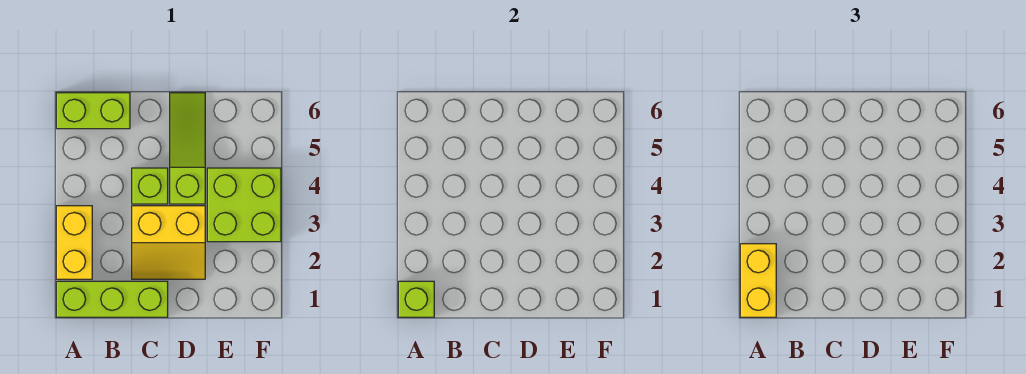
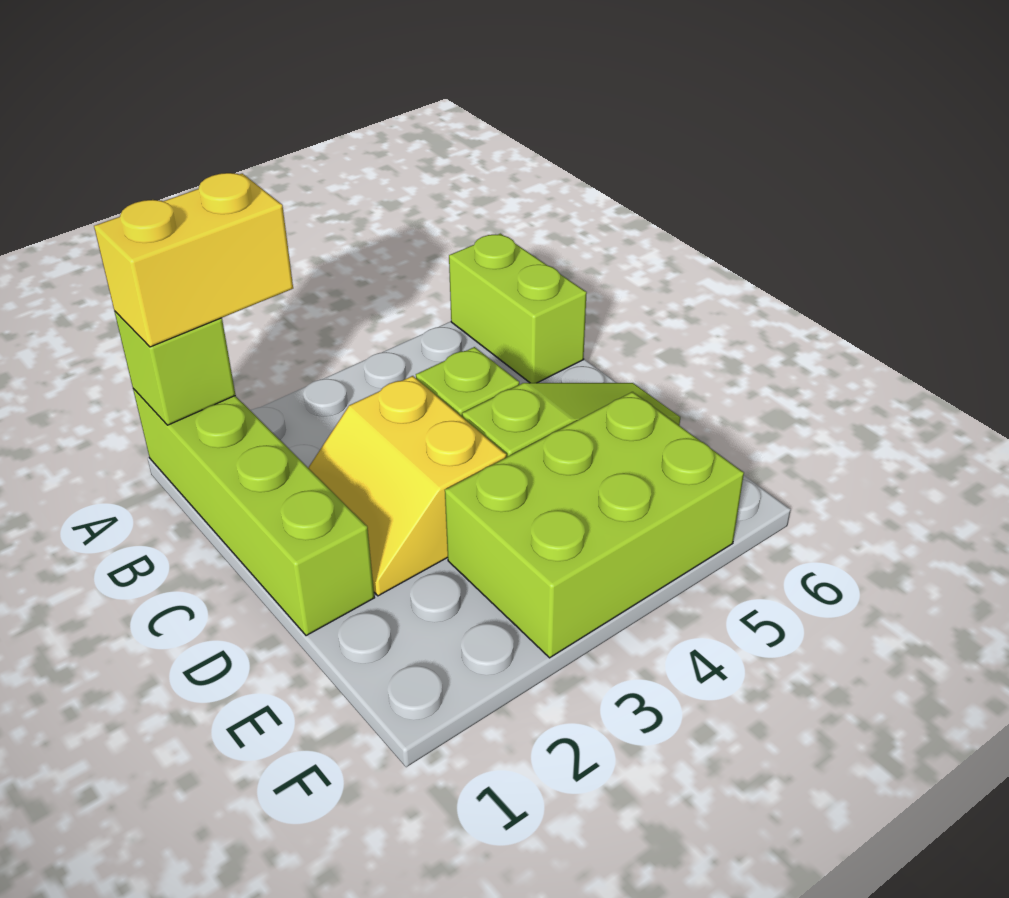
lime 1x3 brick [56,281,168,317] -> lime 1x4 brick [133,389,375,636]
yellow 1x2 brick [56,206,92,279] -> none
lime 2x2 brick [207,168,281,242] -> lime 2x3 brick [445,392,744,658]

